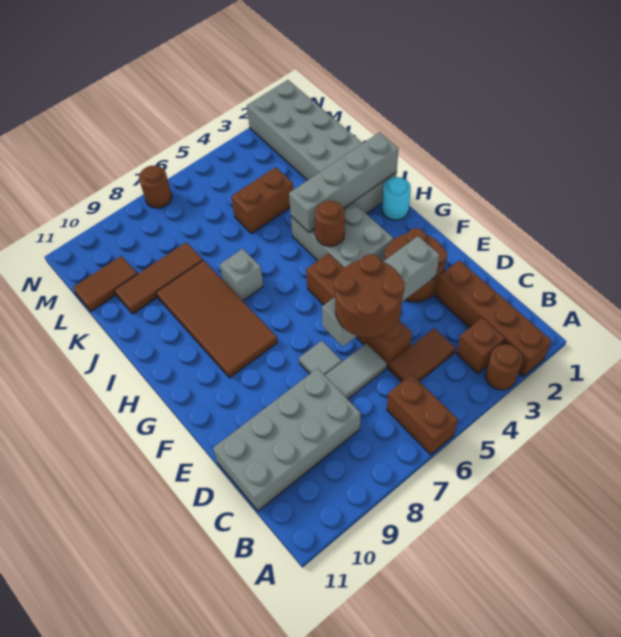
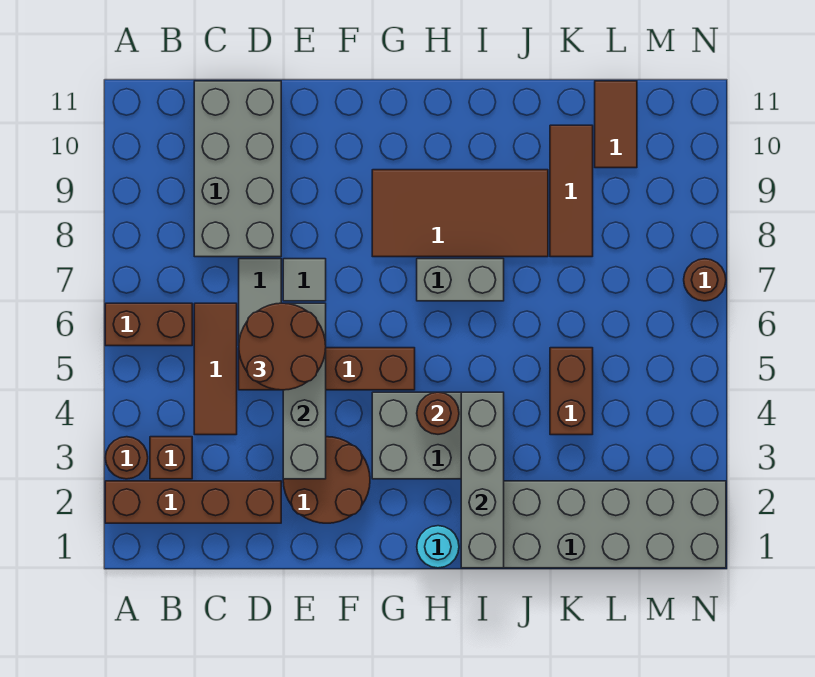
brown 1x2 tile [389,328,455,382] -> brown 1x3 tile [194,303,237,435]
grey 1x1 brick [220,249,263,301] -> grey 1x2 brick [417,259,504,301]

